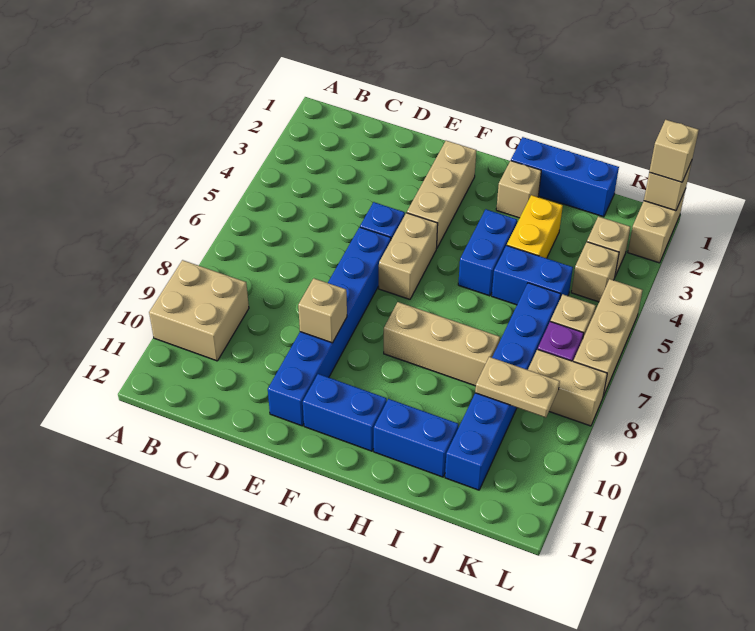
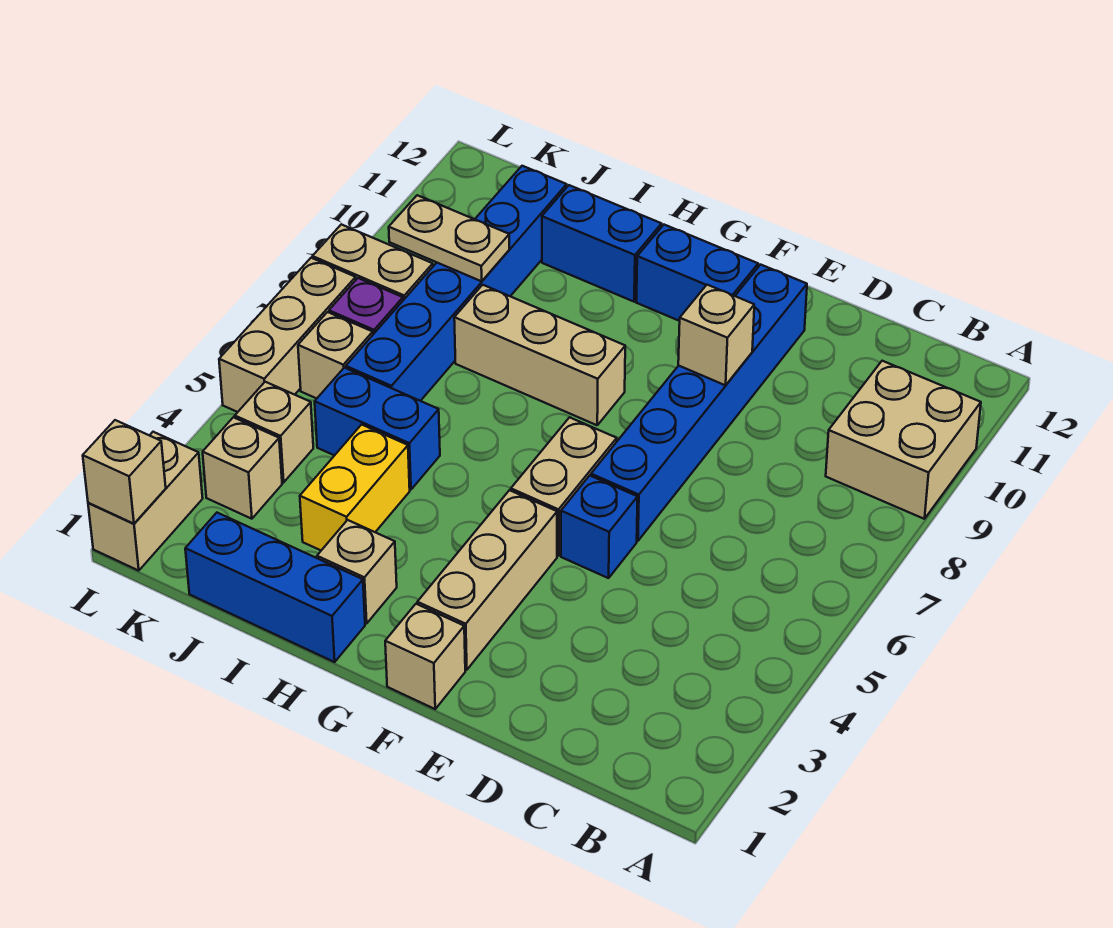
blue 1x2 brick [458,209,517,296] -> none
tan 1x1 brick [649,120,699,182] -> tan 1x1 brick moved to [385,604,465,709]

